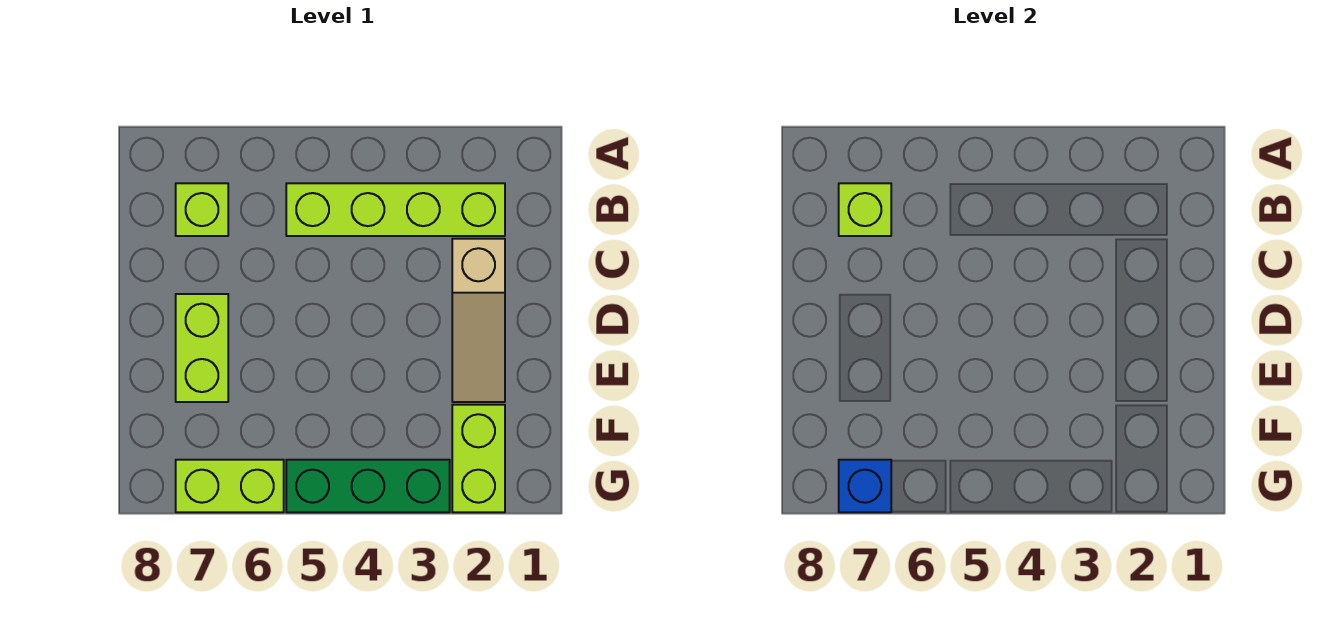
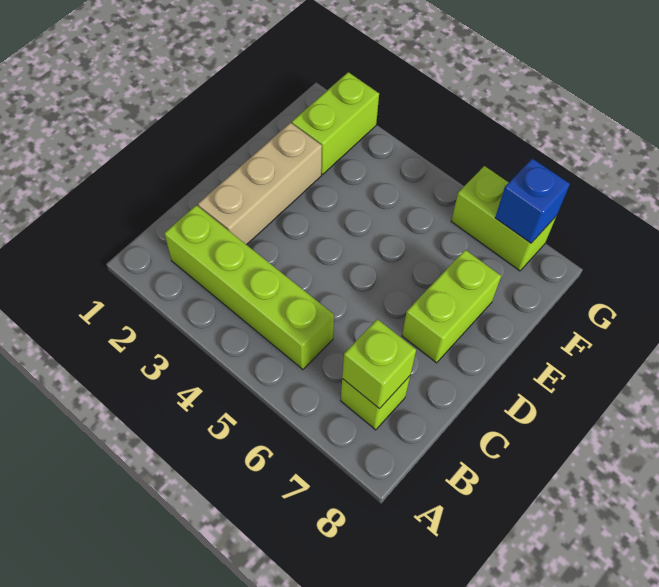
tan 1x3 slope [452,239,505,402] -> tan 1x3 brick [198,123,322,245]
green 1x3 brick [286,460,450,512] -> none

